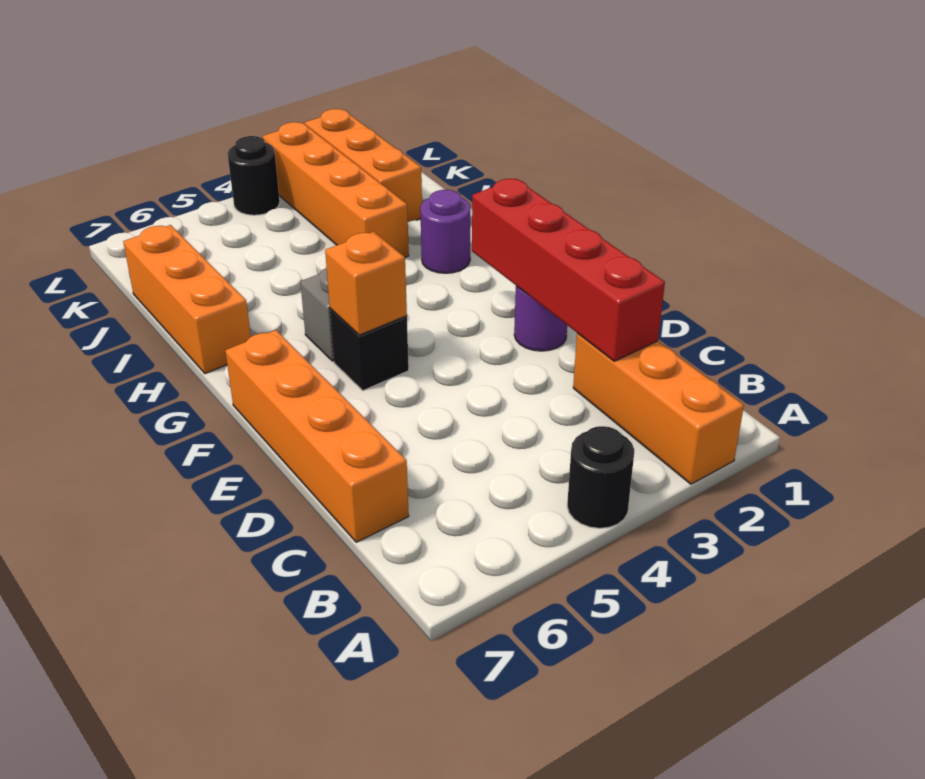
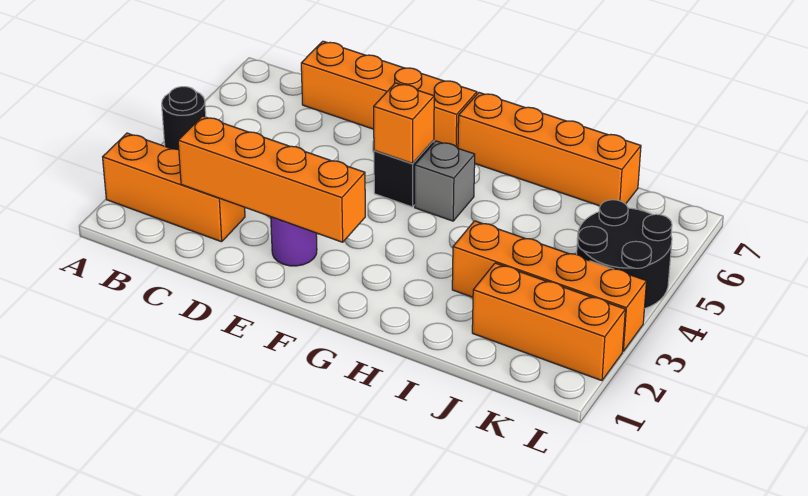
red 1x4 brick [472,179,665,361] -> orange 1x4 brick [178,116,365,242]
purple 1x1 round brick [420,190,470,273] -> none
orange 1x3 brick [123,225,251,374] -> orange 1x4 brick [458,93,641,206]
black 1x1 round brick [228,136,280,215] -> black 2x2 round brick [577,200,672,309]

